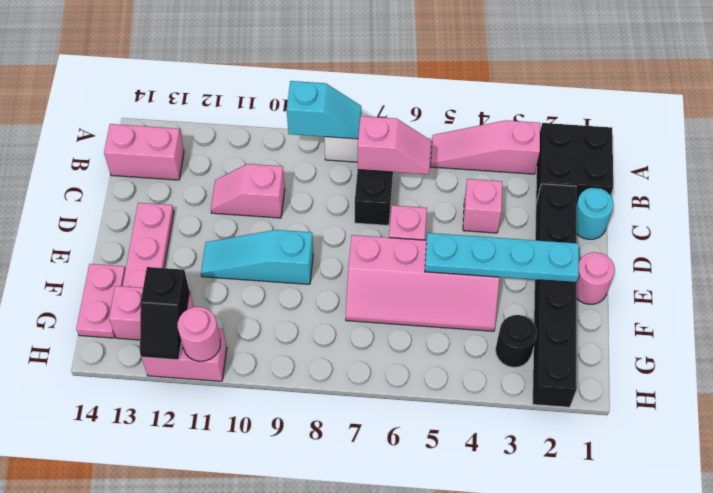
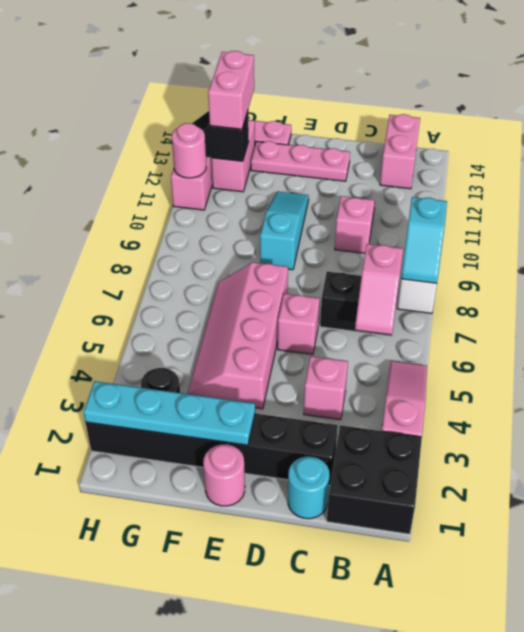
cyan 1x4 plate [425,233,579,283] -> cyan 1x4 plate turned to [83,381,255,445]
none -> pink 1x2 brick [208,51,254,129]

